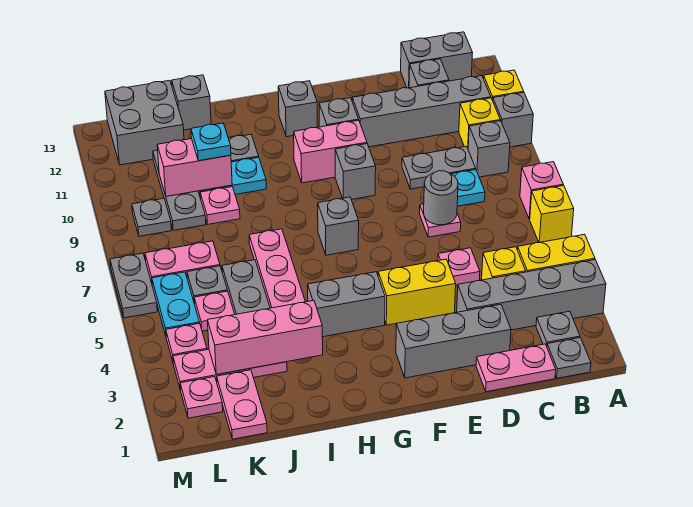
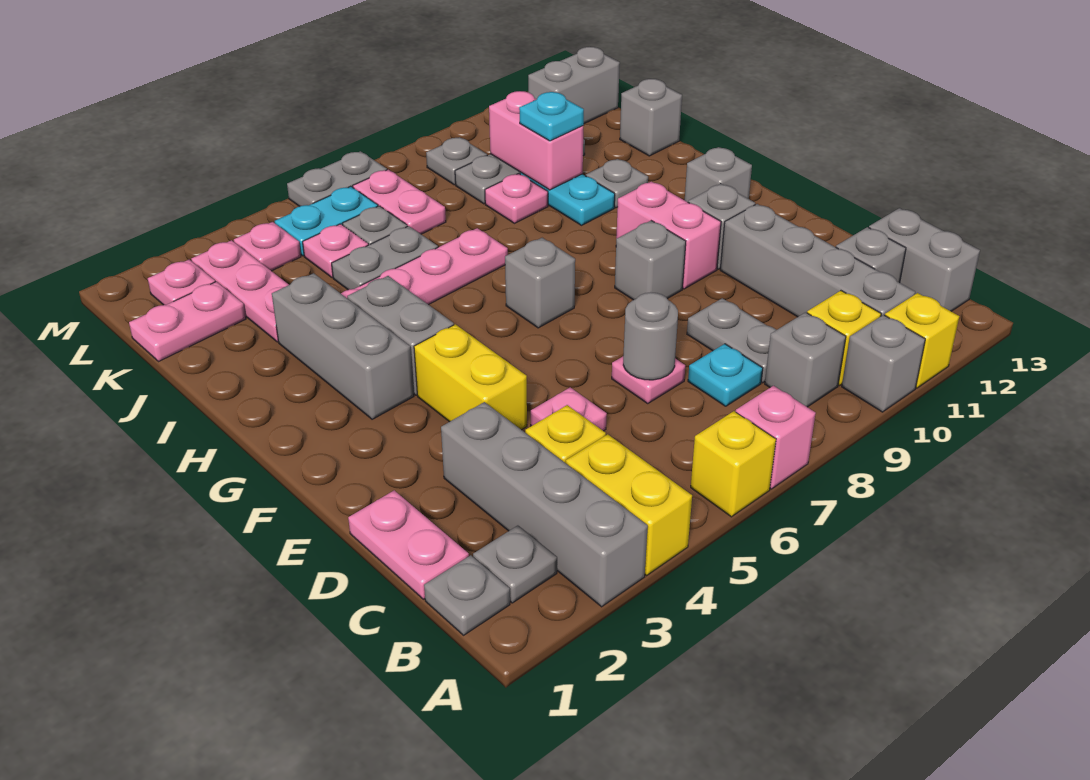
grey 1x3 brick [396,304,511,378] -> grey 1x3 brick moved to [272,273,414,419]
pink 1x3 brick [207,300,323,375] -> none
grey 2x2 brick [105,80,184,165] -> grey 1x2 brick [528,47,620,124]

